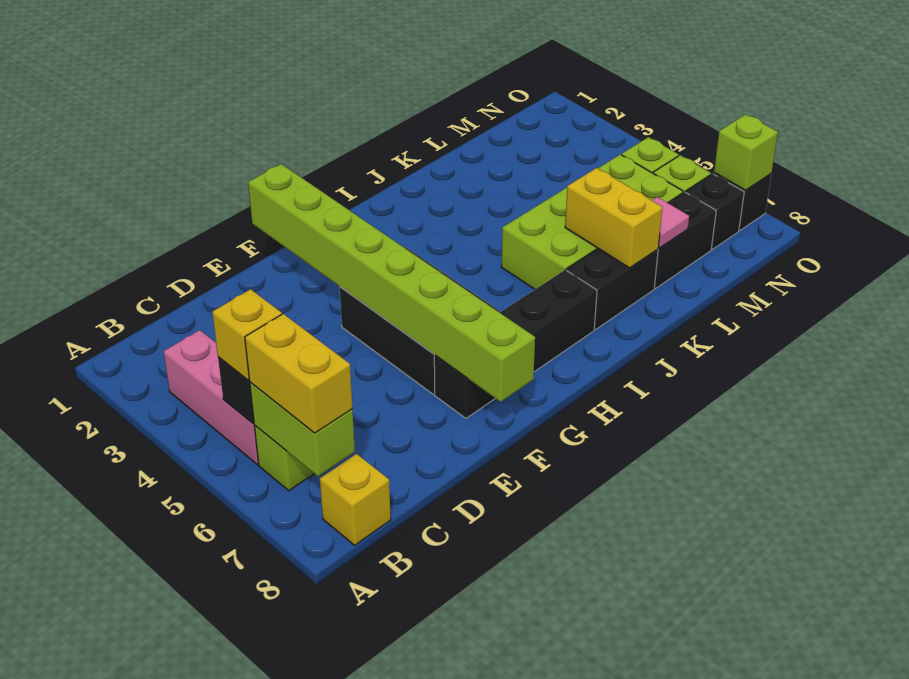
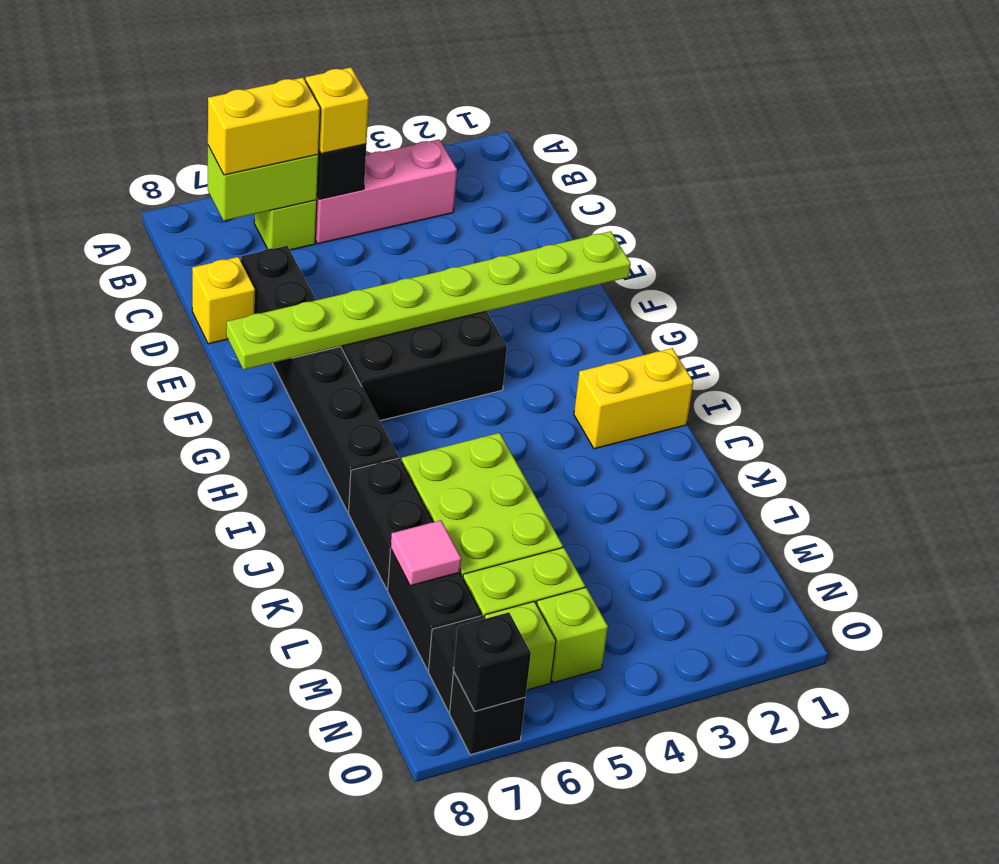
yellow 1x1 brick [320,454,391,545] -> yellow 1x1 brick moved to [192,257,255,344]
lime 1x8 brick [248,164,535,402] -> lime 1x8 plate [226,231,631,370]
black 1x4 brick [434,270,597,418] -> black 1x6 brick [241,246,398,512]
yellow 1x2 brick [565,168,663,268] -> yellow 1x2 brick moved to [574,348,693,449]
lime 1x1 brick [714,114,778,190] -> black 1x1 brick [454,612,531,711]

